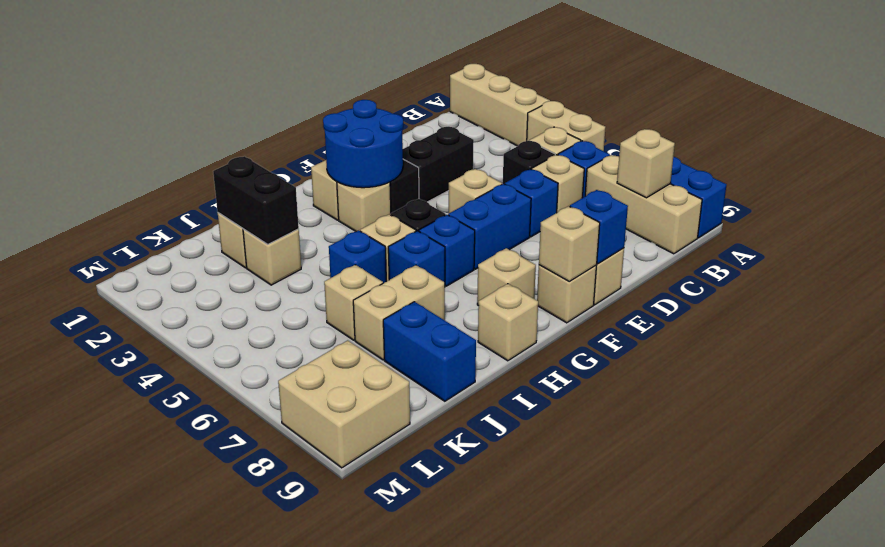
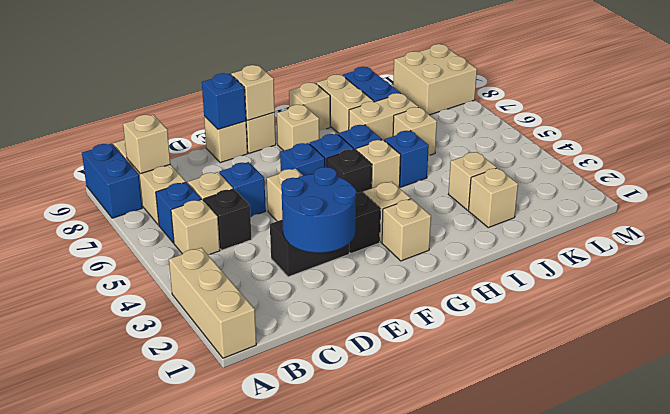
tan 1x2 brick [527,101,605,151] -> tan 1x2 brick moved to [316,74,374,133]
blue 1x2 brick [448,184,531,269] -> blue 1x1 brick [280,143,325,176]
blue 2x2 round brick [323,100,403,188] -> blue 2x2 round brick moved to [281,167,356,253]
black 1x2 brick [213,156,299,244] -> none

